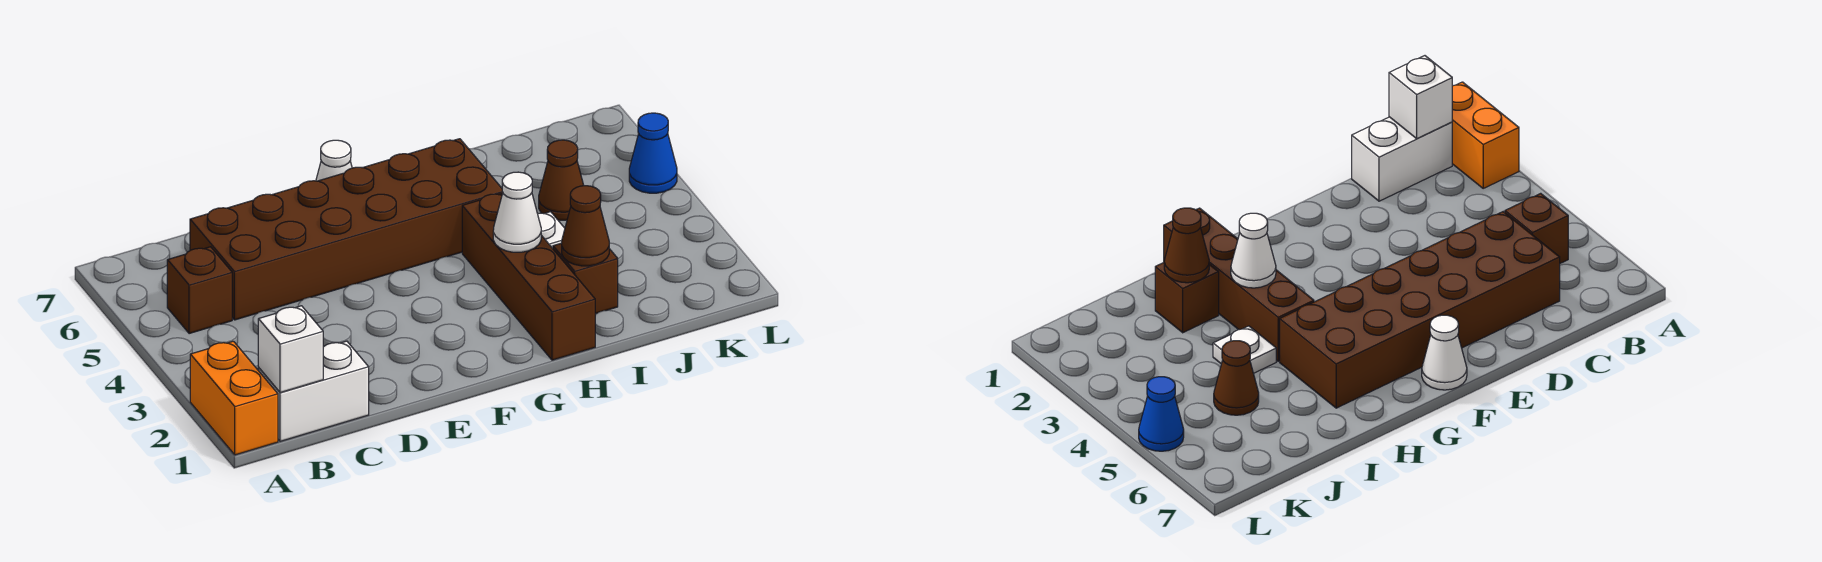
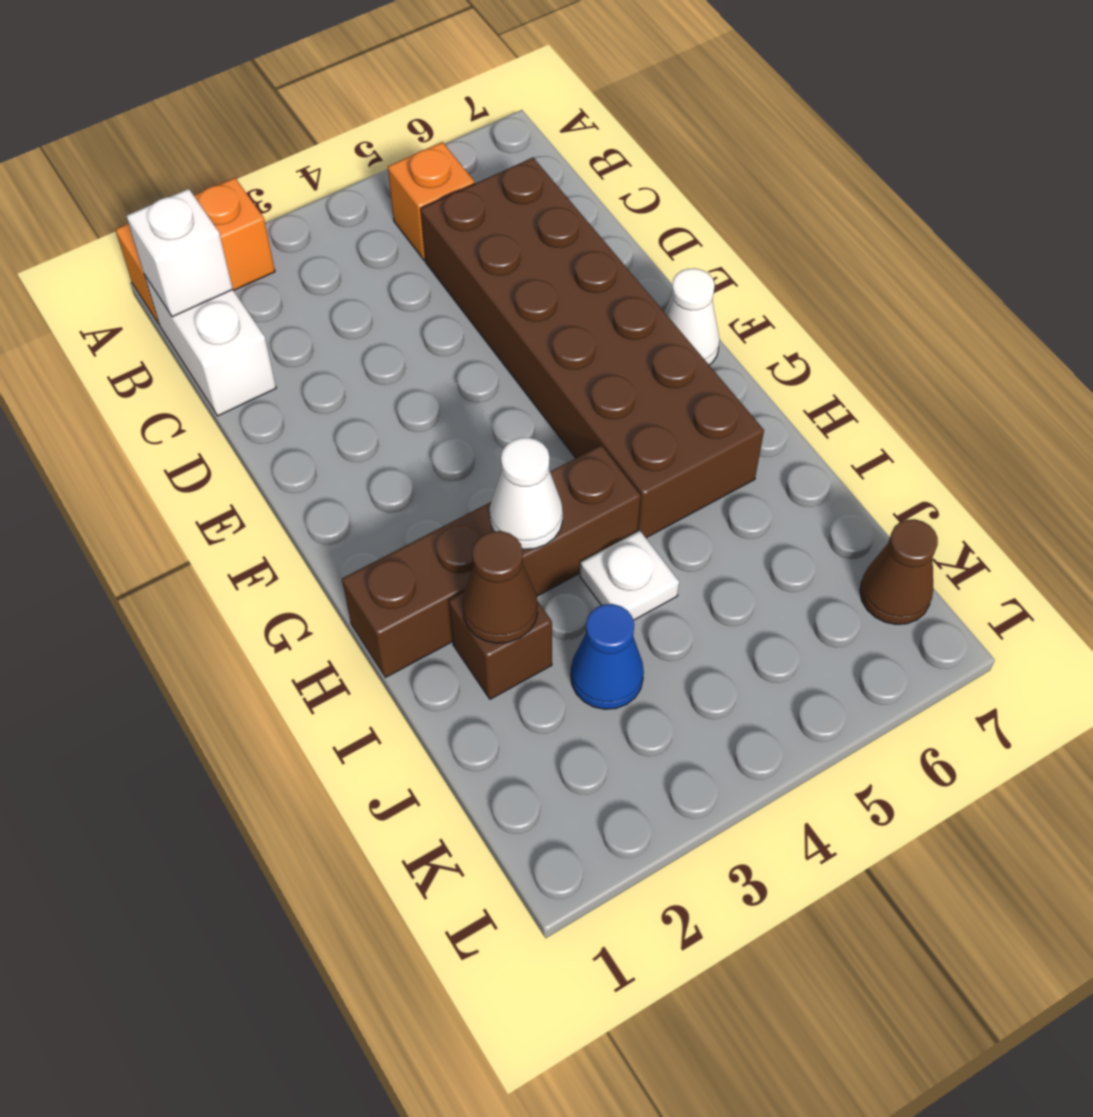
brown 1x1 brick [167,247,232,334] -> orange 1x1 brick [388,142,475,260]
brown 1x1 cone [539,140,584,220] -> brown 1x1 cone moved to [860,519,938,624]
blue 1x1 cone [629,113,677,193] -> blue 1x1 cone moved to [571,604,644,709]

